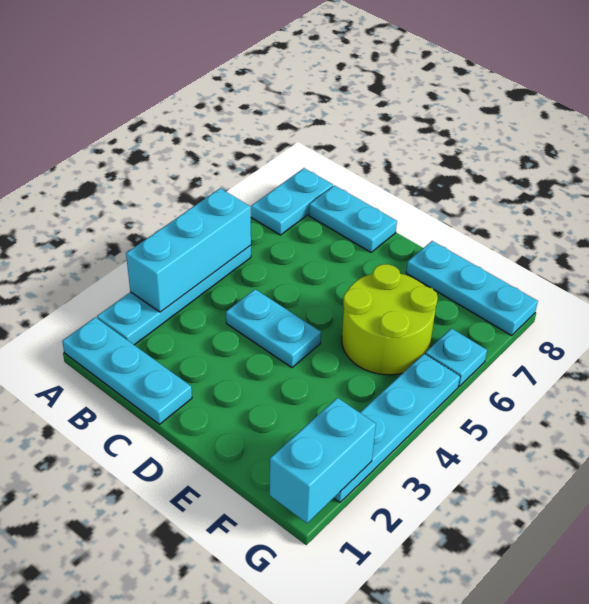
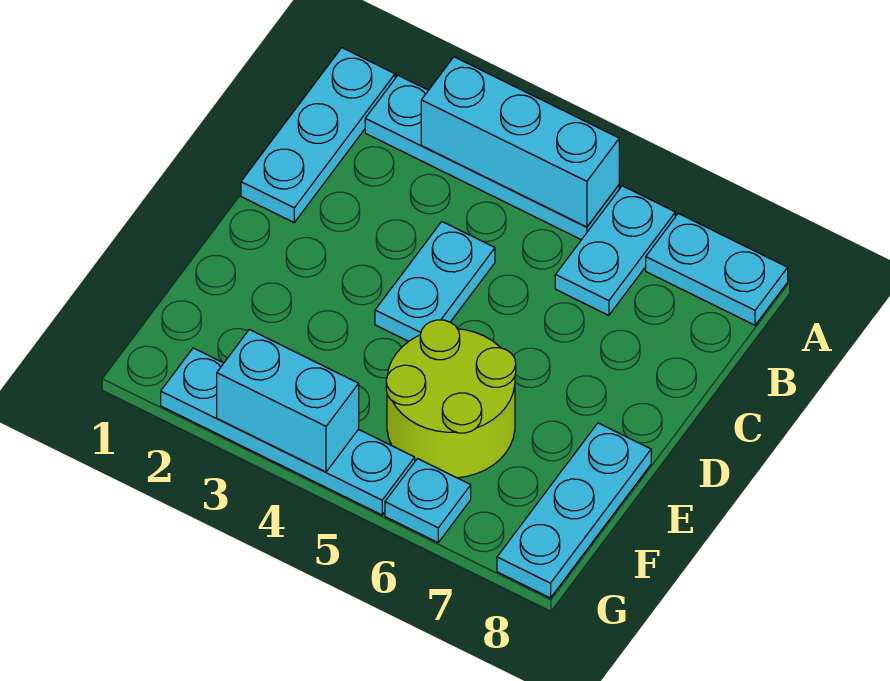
cyan 1x2 plate [309,186,397,252] -> cyan 1x2 plate moved to [555,186,675,315]
cyan 1x2 brick [270,398,376,523] -> cyan 1x2 brick moved to [217,329,359,472]

